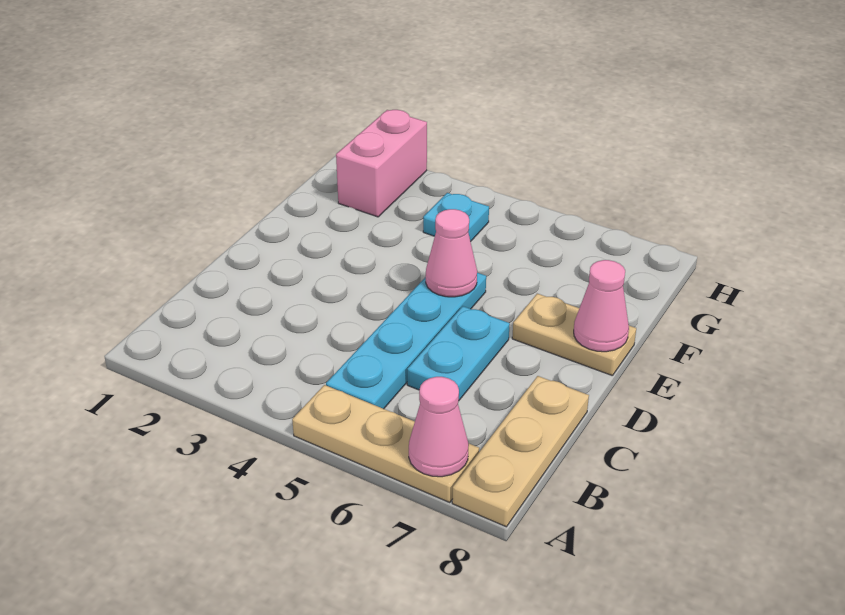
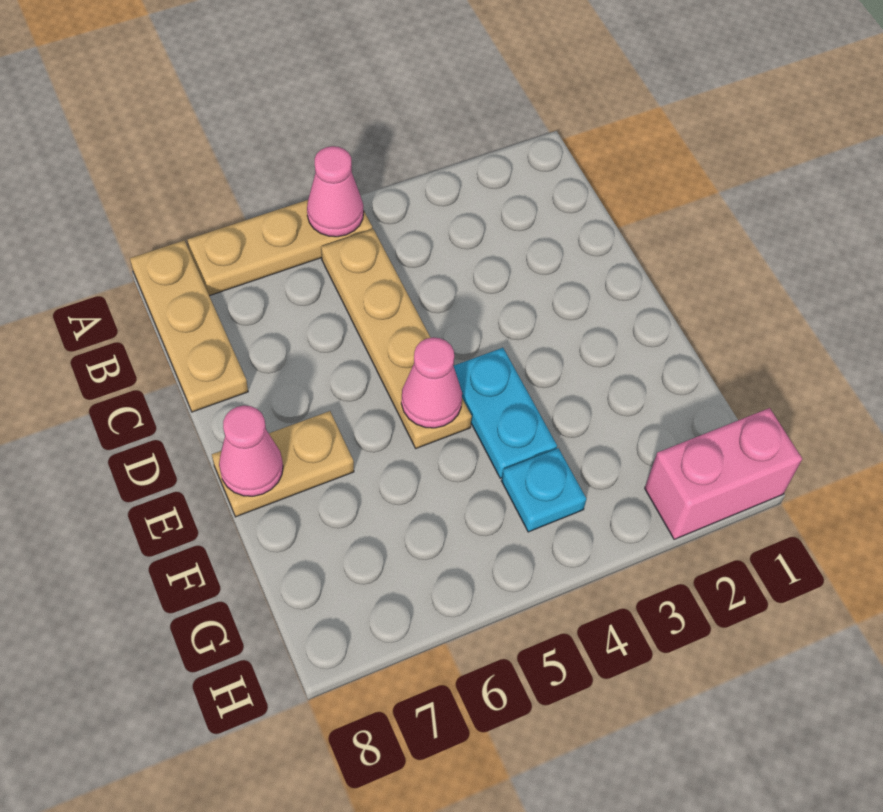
pink 1x1 cone [409,377,469,477] -> pink 1x1 cone moved to [307,146,364,237]
cyan 1x4 plate [326,273,486,409] -> tan 1x4 plate [321,229,472,448]
cyan 1x2 plate [407,306,510,400] -> cyan 1x2 plate moved to [454,348,557,478]
pink 1x2 brick [336,110,427,217] -> pink 1x2 brick turned to [645,408,802,539]

